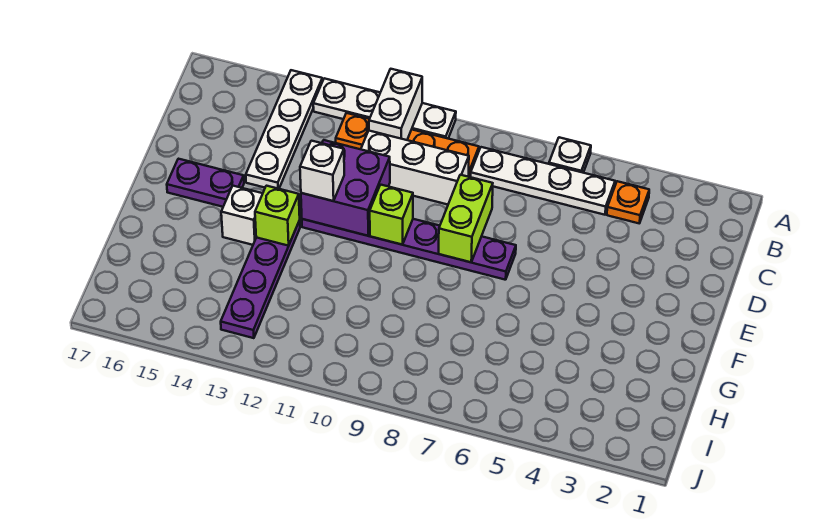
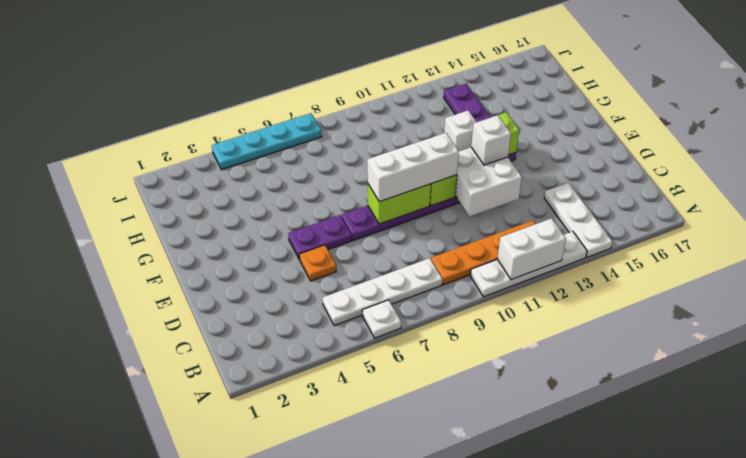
white 1x2 brick [369,69,422,140] -> white 1x2 brick turned to [497,218,566,280]
white 1x4 plate [246,70,322,189] -> white 1x3 plate [544,183,612,257]
orange 1x1 plate [607,181,649,223] -> orange 1x1 plate moved to [299,245,336,281]
white 1x3 brick [361,131,469,205] -> white 1x3 brick moved to [367,133,459,202]
lime 1x2 brick [439,175,493,262] -> lime 1x2 brick turned to [368,184,431,224]
purple 2x2 brick [301,140,390,236] -> white 2x2 brick [455,147,522,216]
purple 1x2 plate [167,159,244,207] -> purple 1x2 plate moved to [288,215,351,259]
white 1x1 brick [221,186,263,245] -> white 1x1 brick moved to [444,111,476,151]
none -> cyan 1x4 plate [212,113,322,170]

